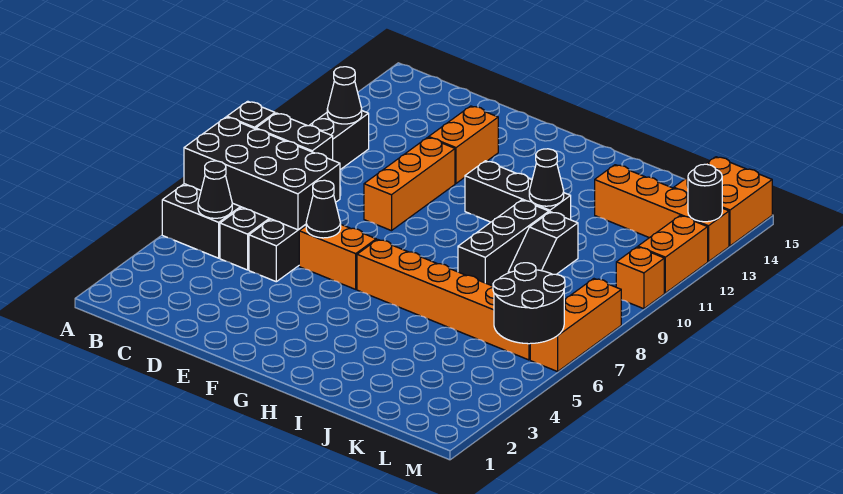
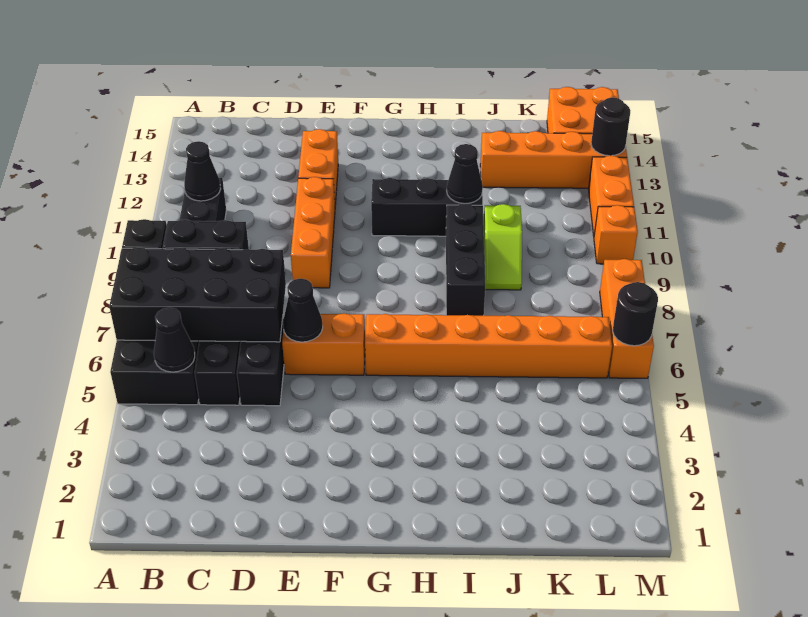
black 1x2 slope [508,212,578,275] -> lime 1x2 slope [484,204,522,290]
black 2x2 round brick [493,263,565,344] -> black 1x1 round brick [613,282,658,346]

